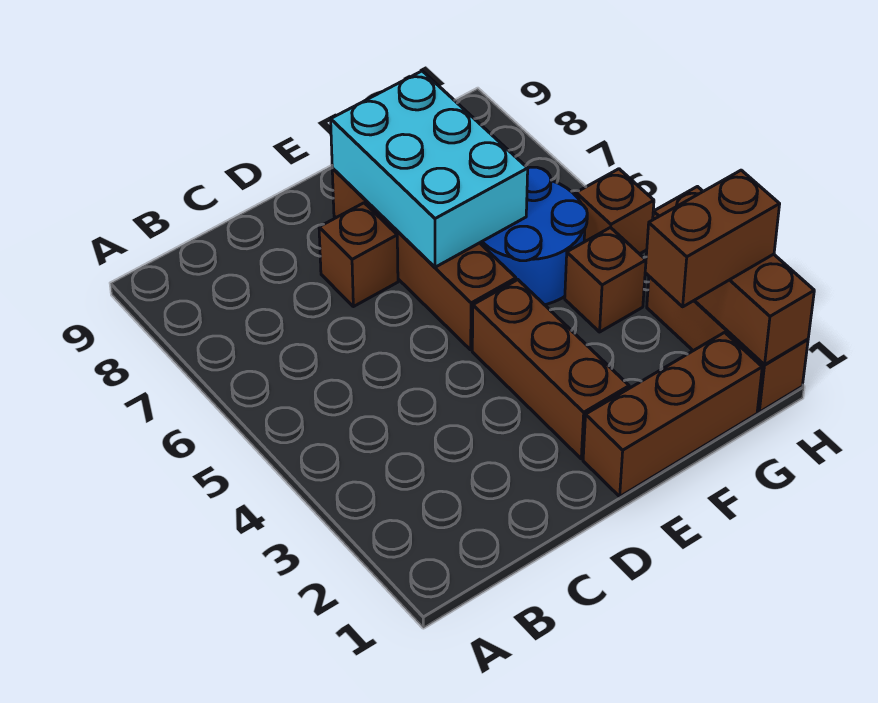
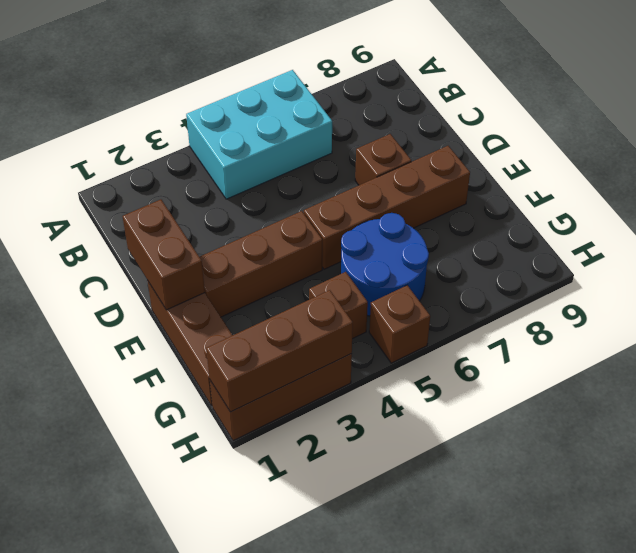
cyan 2x3 brick [331,71,528,267] -> cyan 2x3 brick moved to [186,70,332,199]
brown 1x2 brick [645,170,780,307] -> brown 1x2 brick moved to [123,199,205,310]

